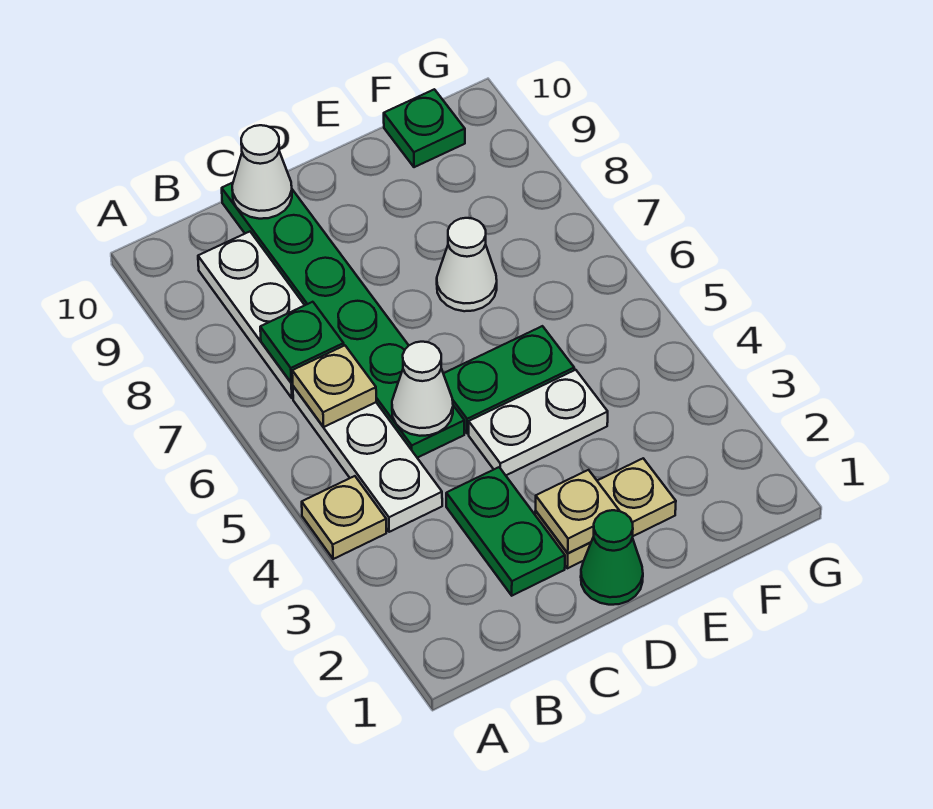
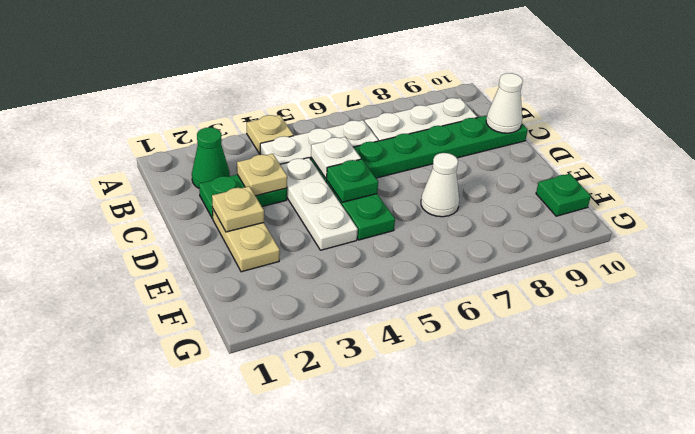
tan 1x1 plate [292,346,376,427] -> tan 1x1 plate moved to [237,154,287,196]
green 1x1 plate [260,302,344,383] -> green 1x1 plate moved to [326,159,378,202]
white 1x1 cone [392,342,453,436] -> white 1x1 plate [311,137,361,178]
green 1x1 cone [581,510,643,605] -> green 1x1 cone moved to [192,127,230,188]
white 1x2 plate [469,370,608,475] -> white 1x3 plate [280,158,358,250]

